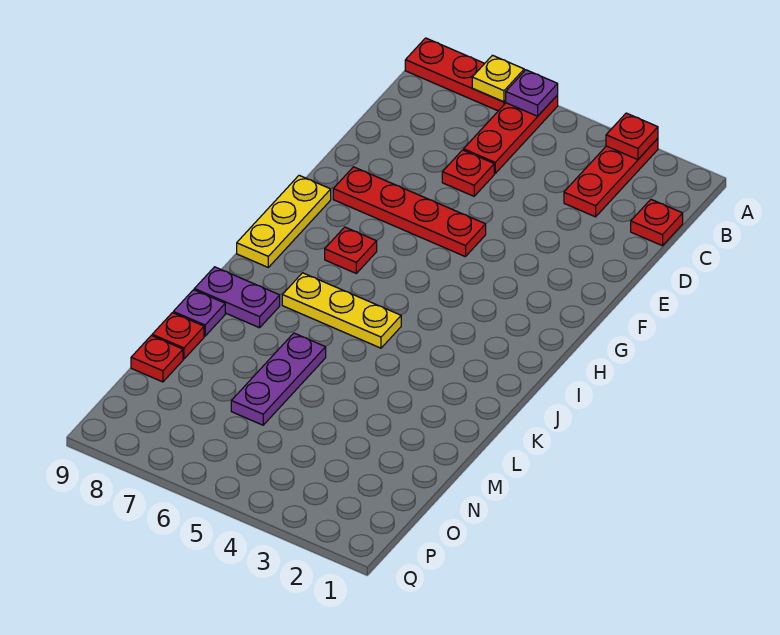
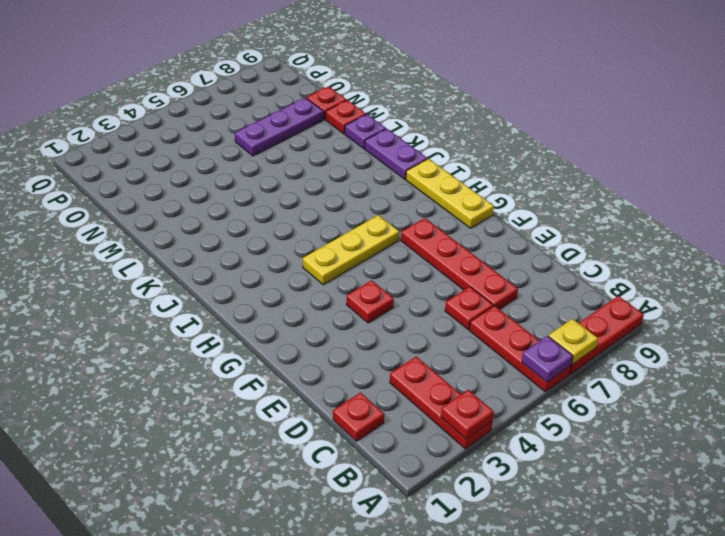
red 1x4 plate [333,167,486,257] -> red 1x4 plate turned to [401,218,518,309]
red 1x1 plate [325,227,377,273] -> red 1x1 plate moved to [346,280,394,323]
yellow 1x3 plate [282,273,401,348] -> yellow 1x3 plate moved to [303,215,399,285]
purple 1x2 plate [194,267,280,328] -> purple 1x2 plate turned to [365,129,427,179]
purple 1x3 plate [231,333,326,425] -> purple 1x3 plate turned to [235,98,324,156]

